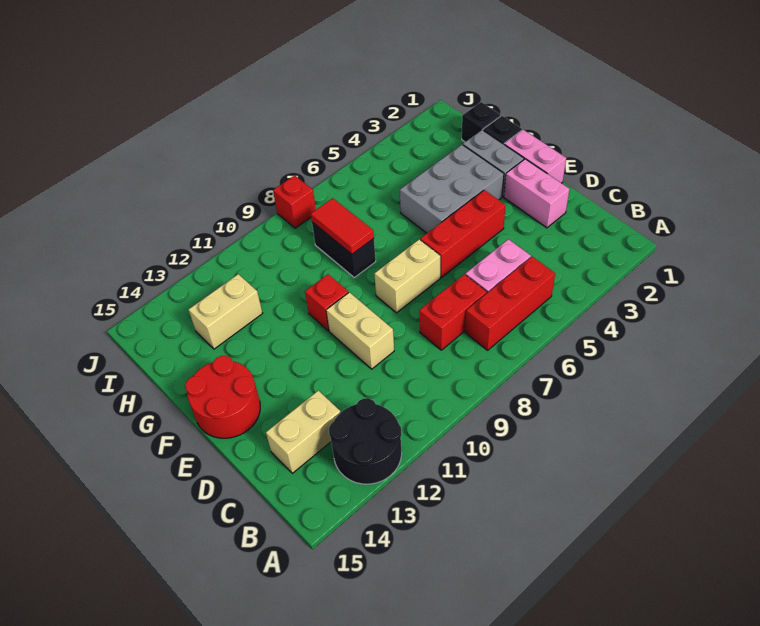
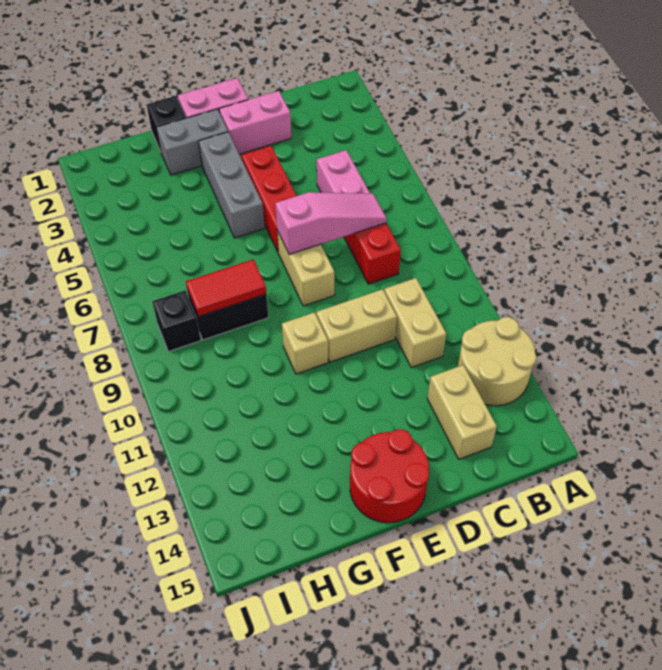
black 2x2 round brick [329,398,402,484] -> tan 2x2 round brick [458,317,536,406]
red 1x3 brick [465,257,555,350] -> none
none -> pink 1x3 slope [275,192,387,254]
grey 2x3 brick [400,145,504,233] -> grey 1x3 brick [199,132,265,238]
red 1x1 brick [305,274,349,331] -> tan 1x1 brick [282,312,328,374]
black 1x1 brick [462,102,501,142] -> black 1x1 brick moved to [152,291,201,352]
tan 1x2 brick [188,274,263,349] -> tan 1x2 brick moved to [384,278,446,368]
red 1x1 brick [273,175,316,228] -> none

